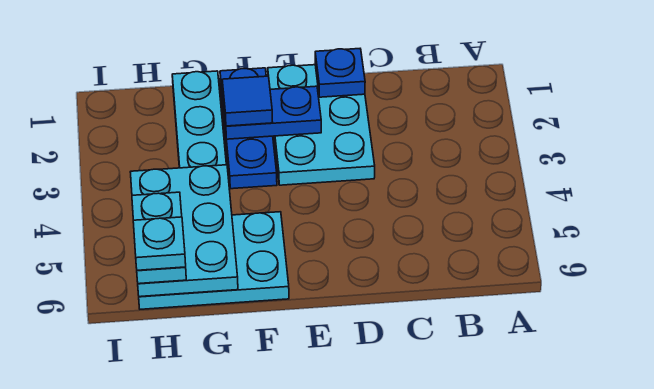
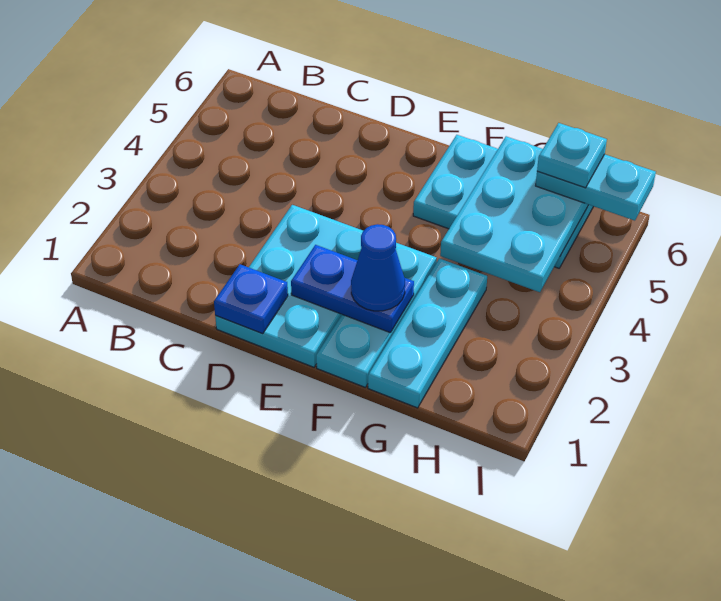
blue 1x3 plate [220,68,277,189] -> cyan 1x3 plate [316,243,437,387]
blue 1x1 tile [222,76,273,126] -> blue 1x1 cone [351,224,405,311]
cyan 1x2 plate [132,192,186,284] -> cyan 1x2 plate turned to [536,154,656,221]

